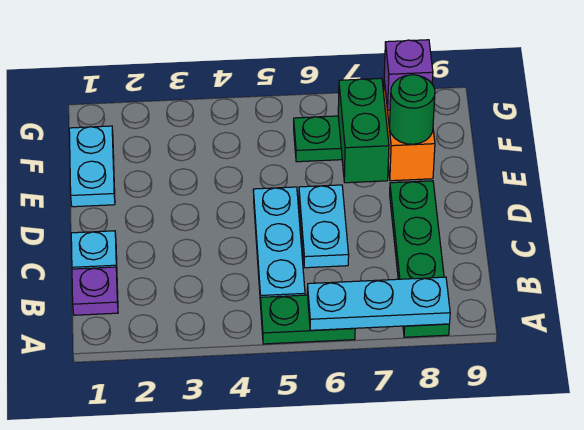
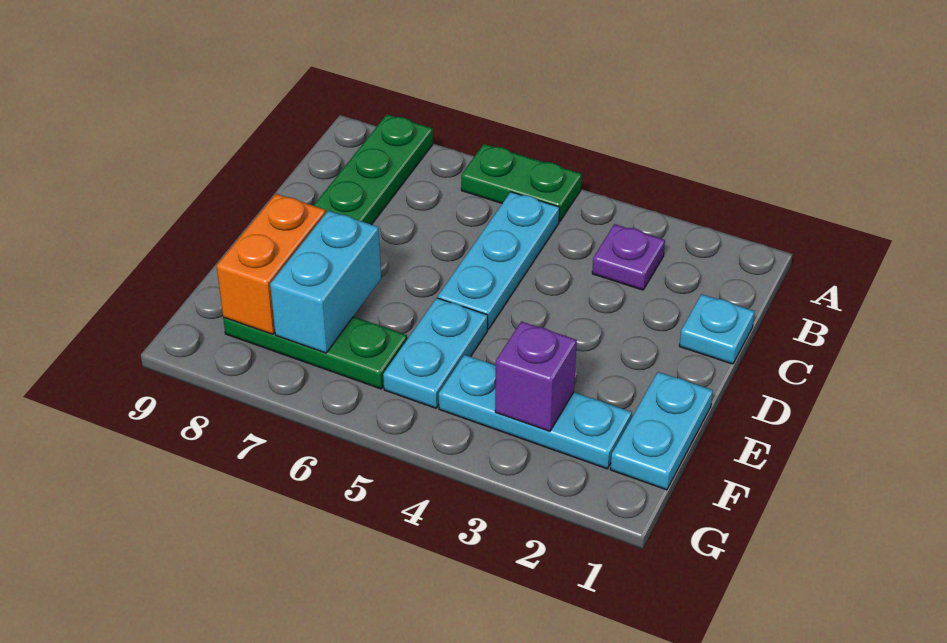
cyan 1x3 plate [307,277,450,330] -> cyan 1x3 plate moved to [439,355,632,469]
purple 1x1 plate [72,267,118,315] -> purple 1x1 plate moved to [592,224,665,290]
cyan 1x2 plate [299,185,349,268] -> cyan 1x2 plate moved to [383,298,488,408]
green 1x2 brick [338,78,389,183] -> cyan 1x2 brick [270,211,381,353]
green 1x1 round brick [389,75,435,144] -> none
purple 1x1 brick [384,40,433,110] -> purple 1x1 brick moved to [495,321,577,431]

